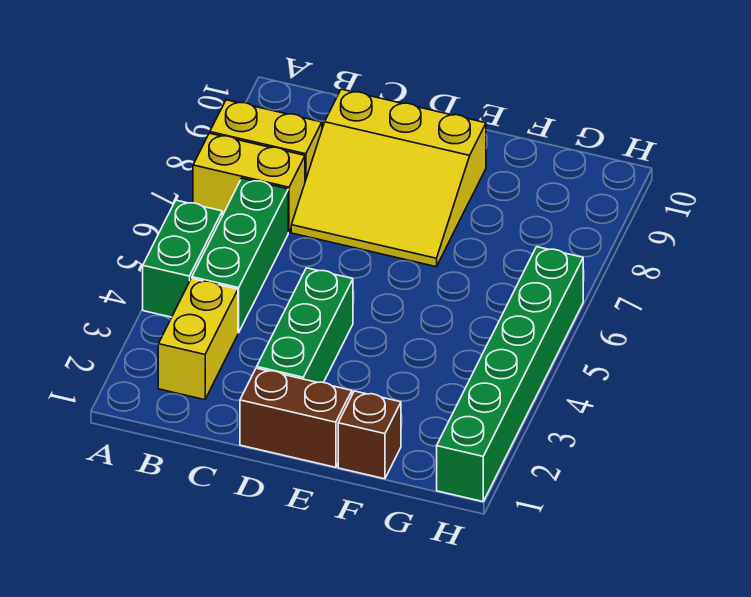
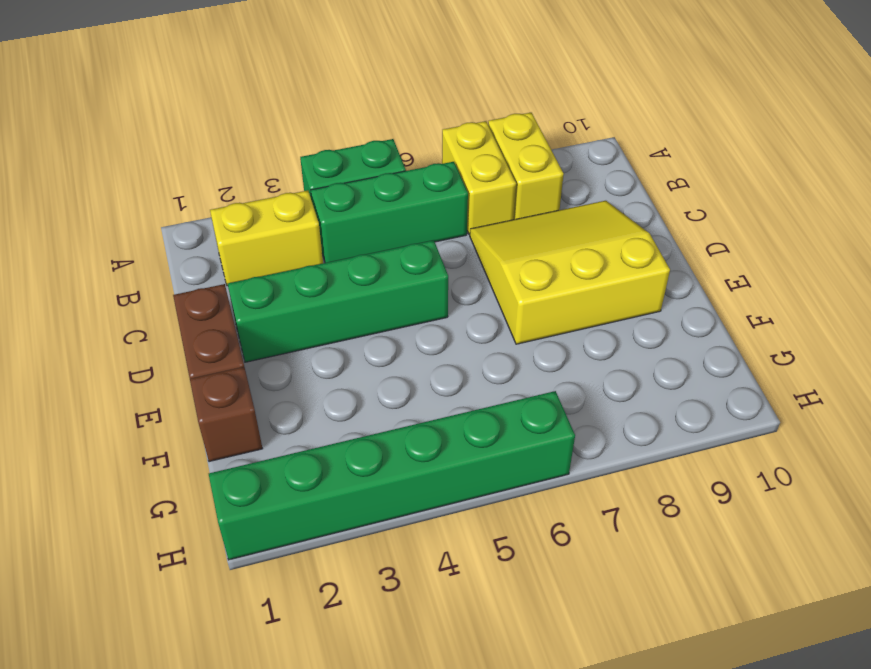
yellow 3x3 slope [291,89,486,267] -> yellow 3x3 slope turned to [470,201,670,344]
green 1x3 brick [257,268,353,382] -> green 1x4 brick [228,240,448,362]

